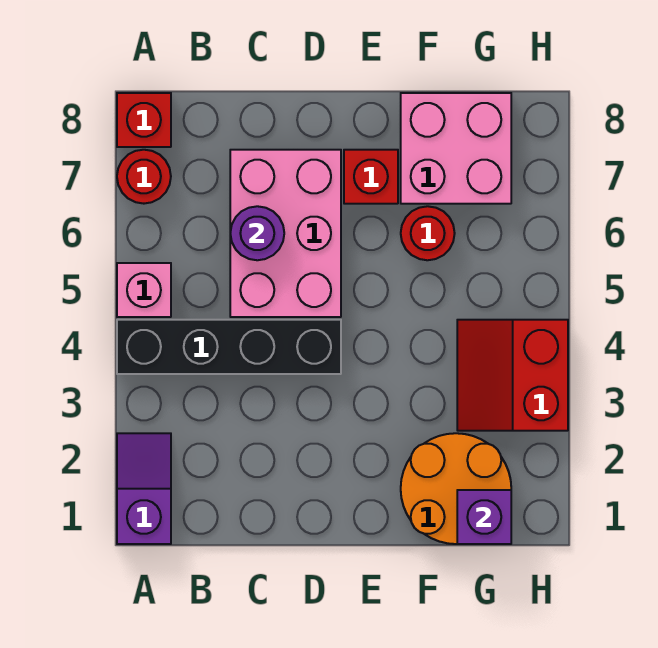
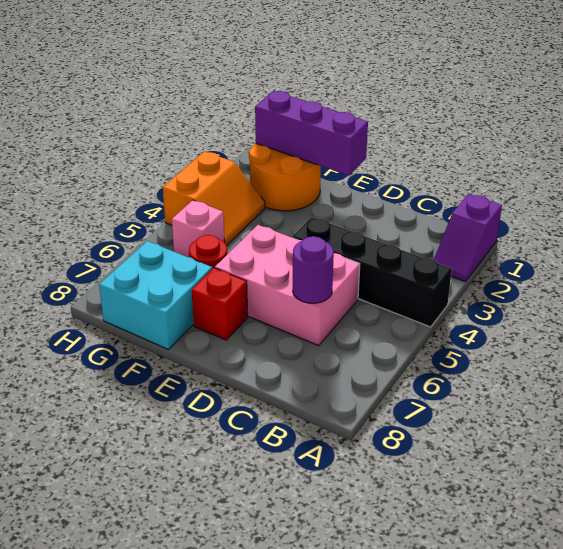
pink 1x1 brick [117,263,171,317] -> pink 1x1 brick moved to [172,200,225,257]
red 1x1 round brick [117,150,171,204] -> none
red 1x1 brick [117,93,171,147] -> none
pink 2x3 brick [230,150,341,317] -> pink 2x3 brick turned to [215,225,360,346]
pink 2x2 brick [401,93,511,204] -> cyan 2x2 brick [99,241,212,349]
purple 1x1 brick [457,490,511,544] -> purple 1x3 brick [255,91,368,176]
red 2x2 slope [457,320,568,431] -> orange 2x2 slope [163,151,265,245]

